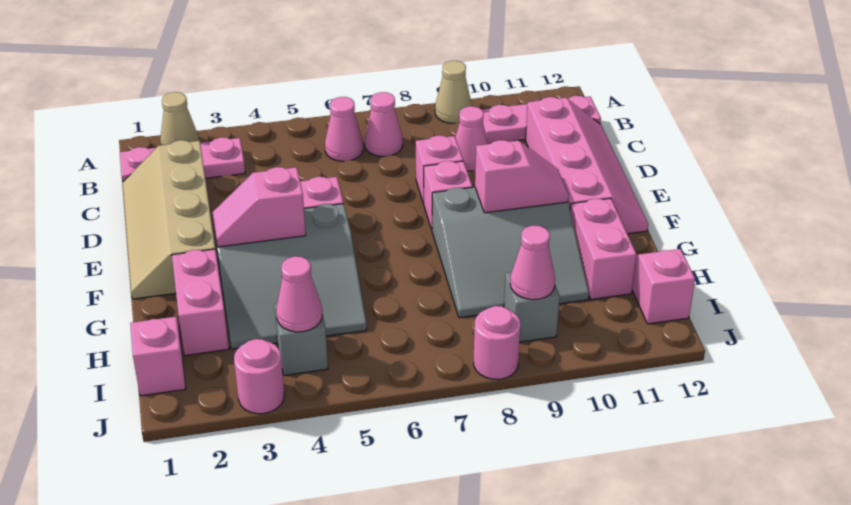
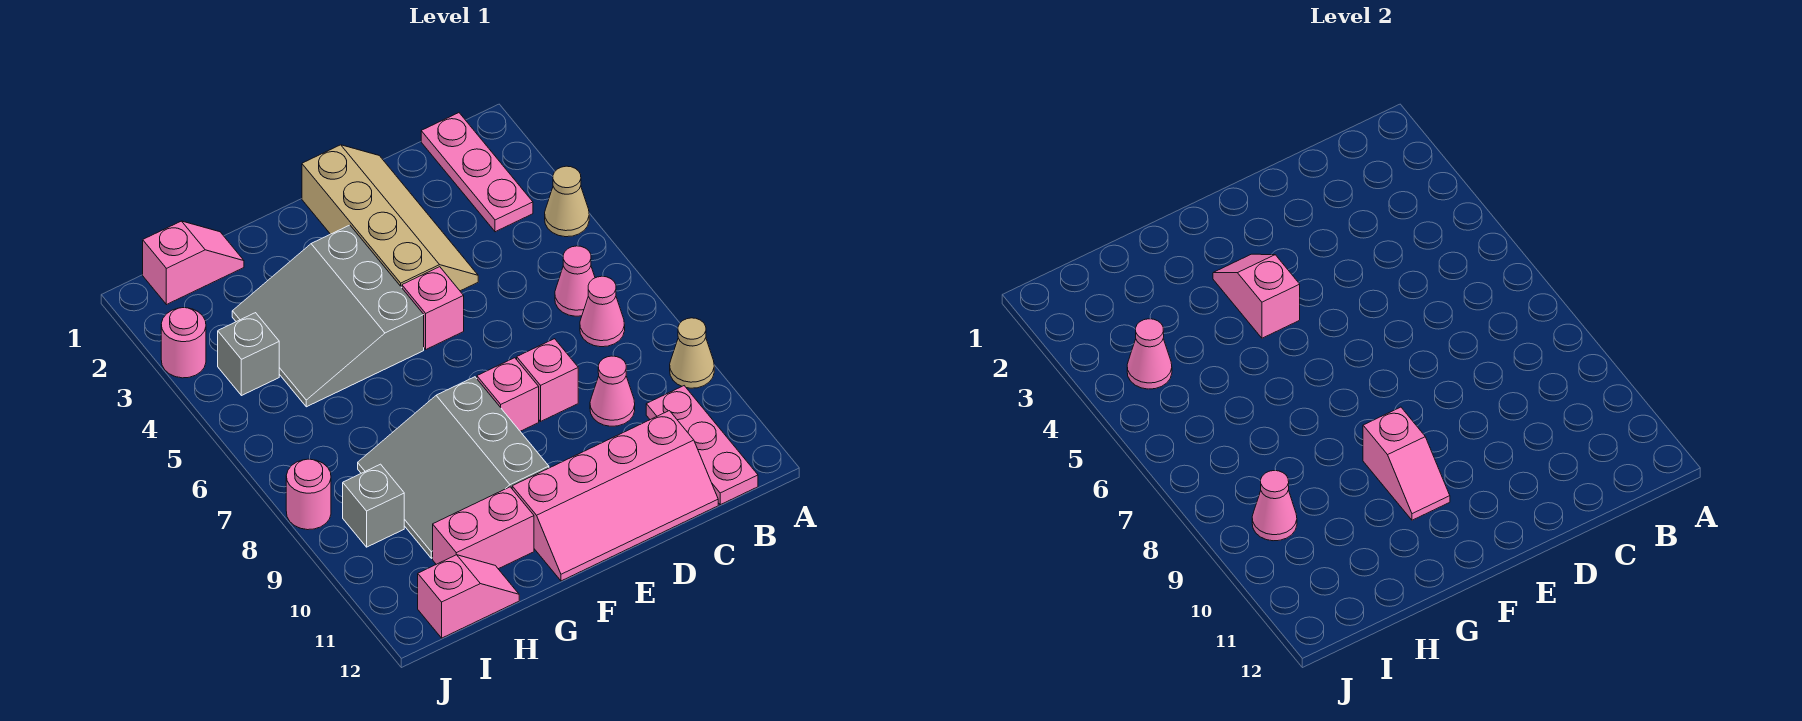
tan 1x1 cone [160,92,199,145] -> tan 1x1 cone moved to [545,166,589,237]
tan 2x4 slope [123,140,215,299] -> tan 2x4 slope turned to [302,145,478,291]
pink 1x2 brick [172,249,229,355] -> none

